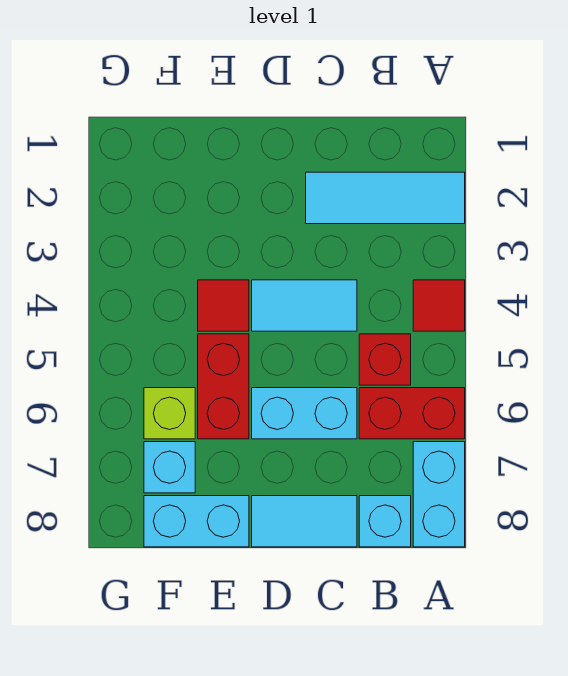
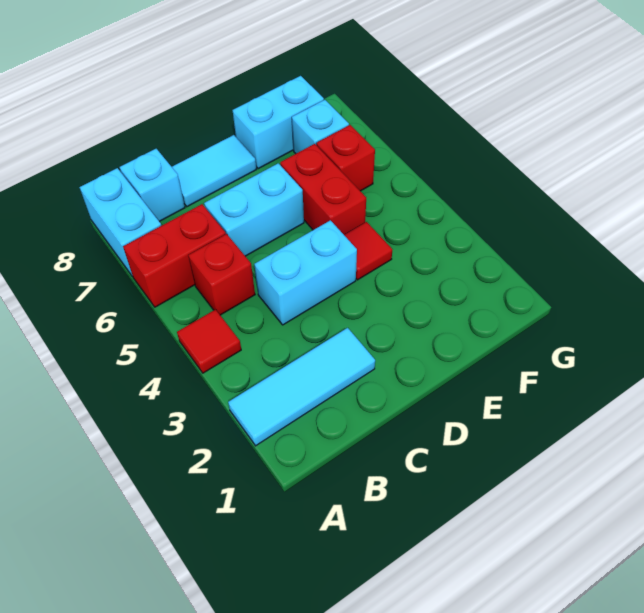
cyan 1x2 tile [252,280,357,331] -> cyan 1x2 brick [254,220,357,325]
lime 1x1 brick [144,388,195,439] -> red 1x1 brick [317,125,375,191]

